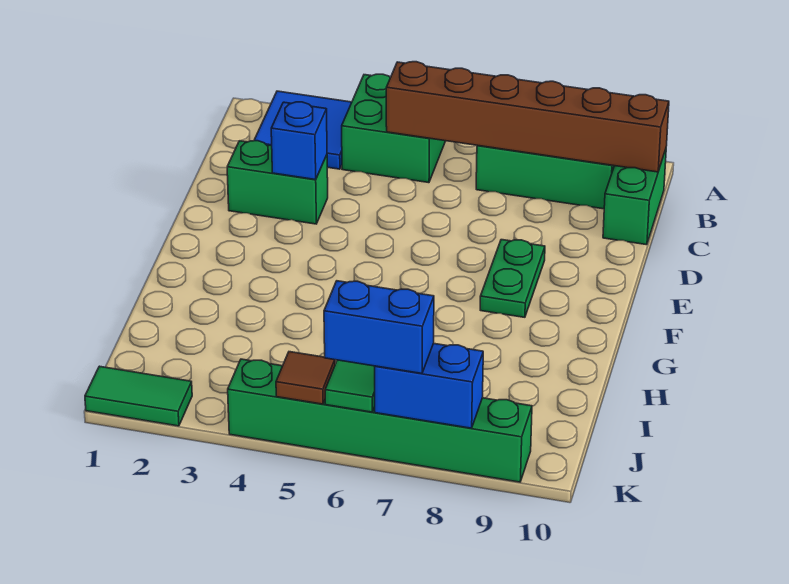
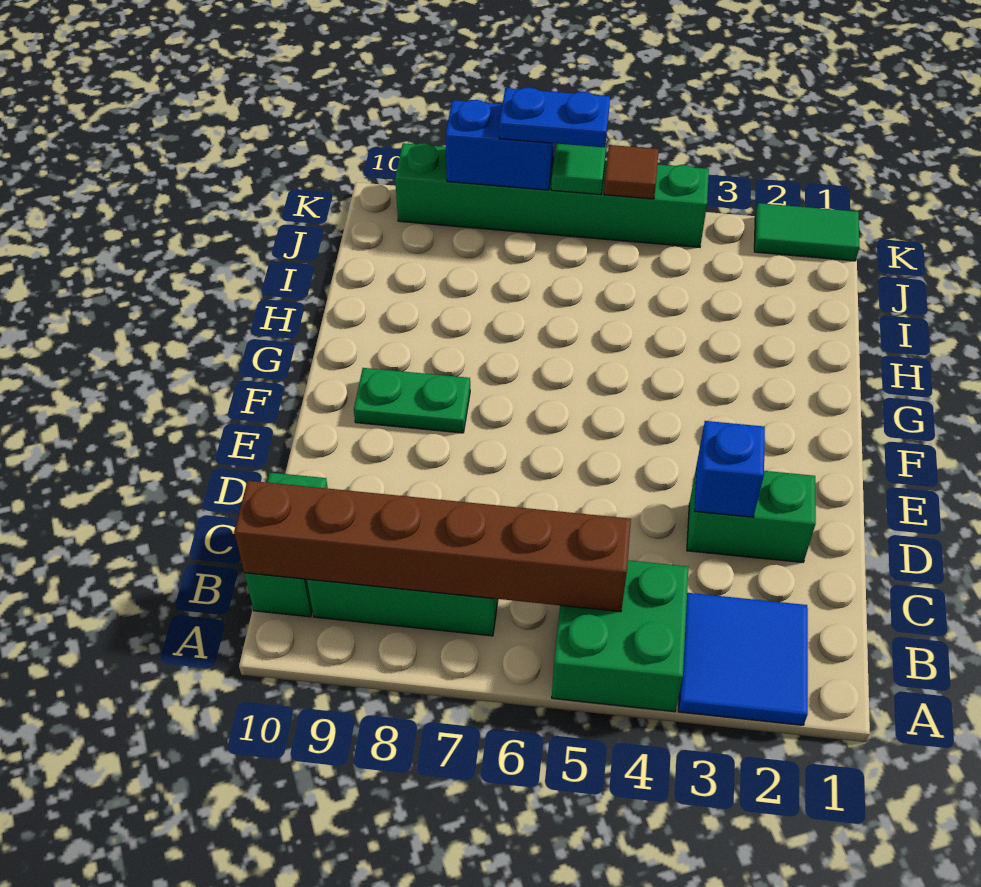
green 1x2 plate [480,240,545,317] -> green 1x2 plate turned to [354,368,470,433]
blue 1x2 brick [324,281,434,373] -> blue 1x2 plate [499,87,610,148]

